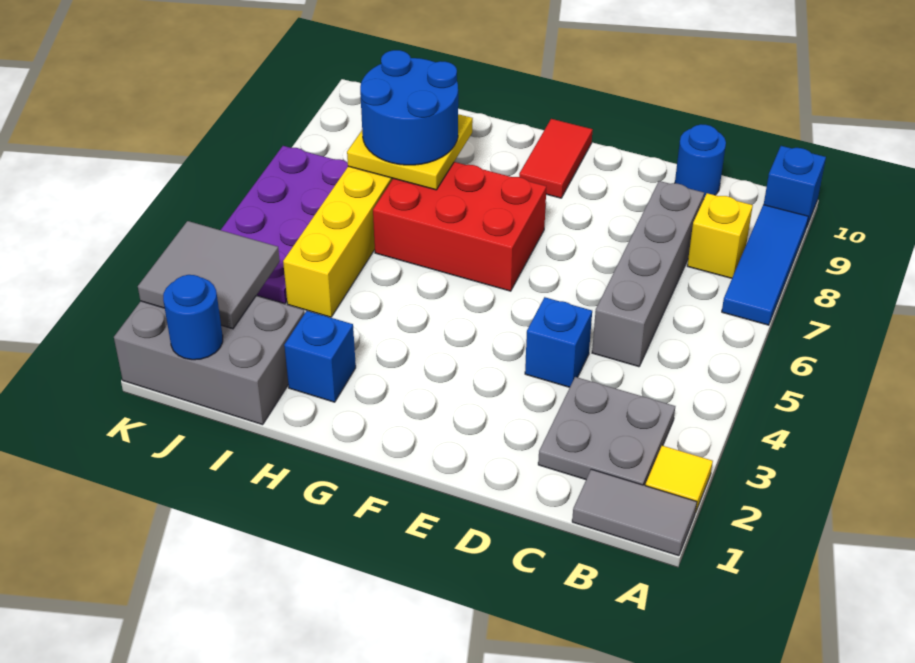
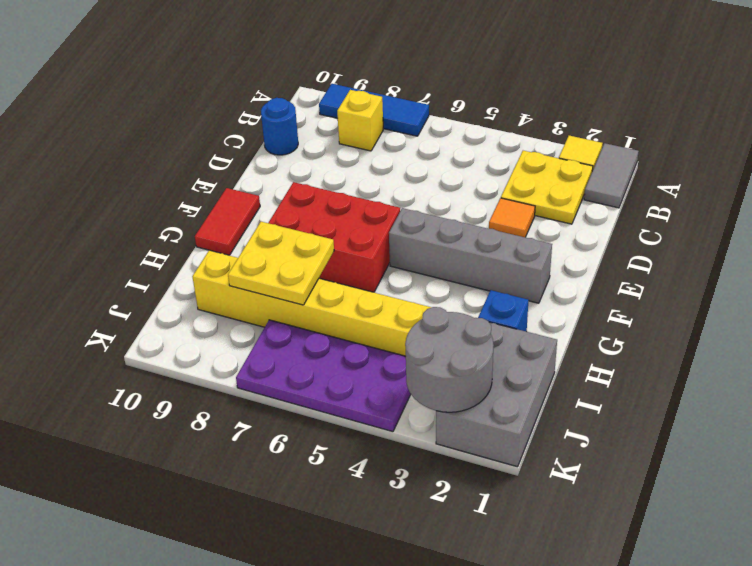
blue 1x1 brick [764,146,826,228] -> none
grey 2x2 plate [538,377,675,486] -> yellow 2x2 plate [501,151,593,224]
grey 1x4 brick [592,181,704,367] -> grey 1x4 brick moved to [389,208,552,303]
none -> orange 1x1 tile [489,198,535,237]
blue 1x1 brick [525,297,592,387] -> none
red 2x3 brick [373,162,546,291] -> red 2x3 brick turned to [269,182,400,292]
red 1x2 tile [519,119,593,198] -> red 1x2 tile turned to [195,188,260,255]
blue 2x2 round brick [360,50,458,165] -> none
blue 1x1 round brick [163,275,223,360] -> none
grey 2x2 tile [138,221,280,329] -> grey 2x2 round brick [405,307,493,412]

